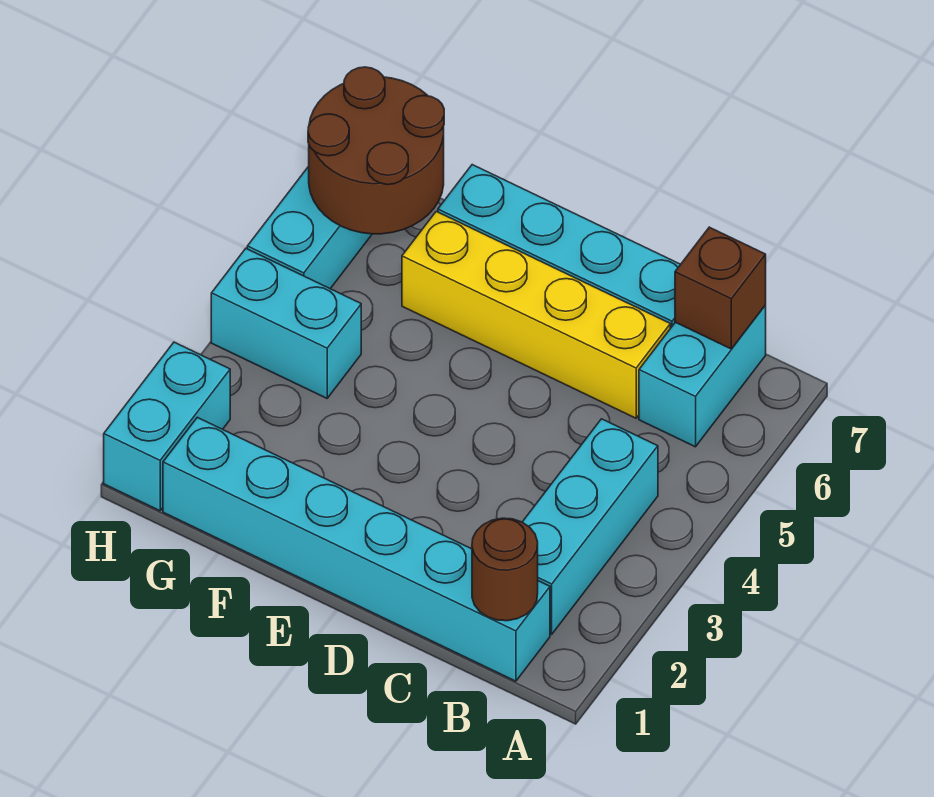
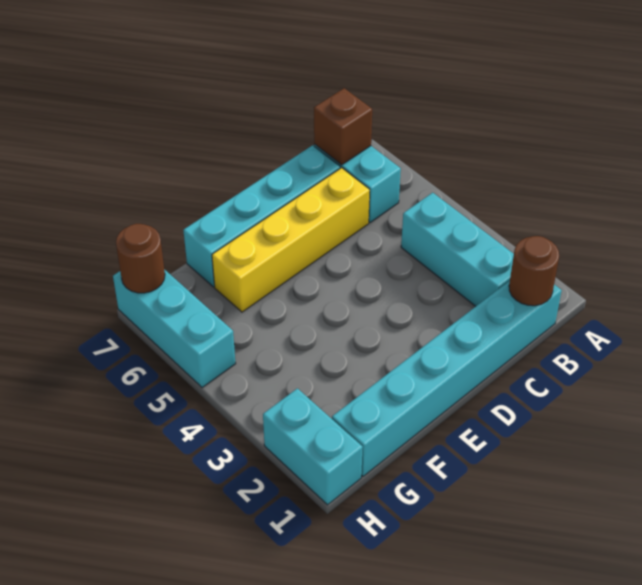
cyan 1x2 brick [211,249,361,398] -> none
brown 2x2 round brick [308,67,444,234] -> brown 1x1 round brick [116,224,165,293]

